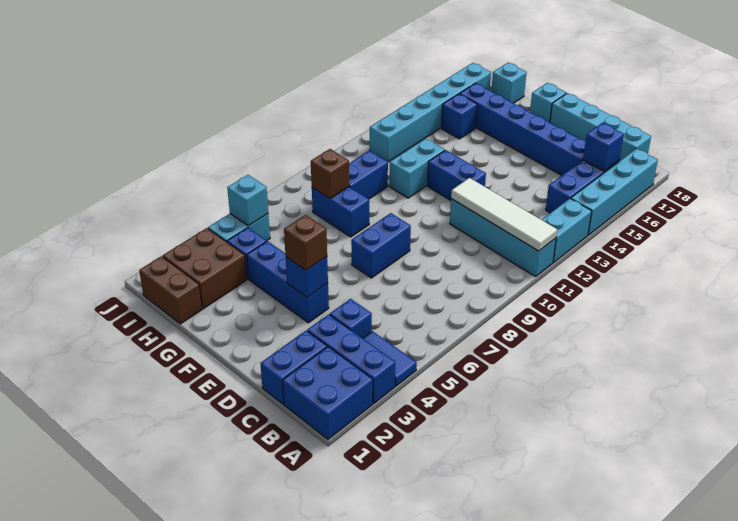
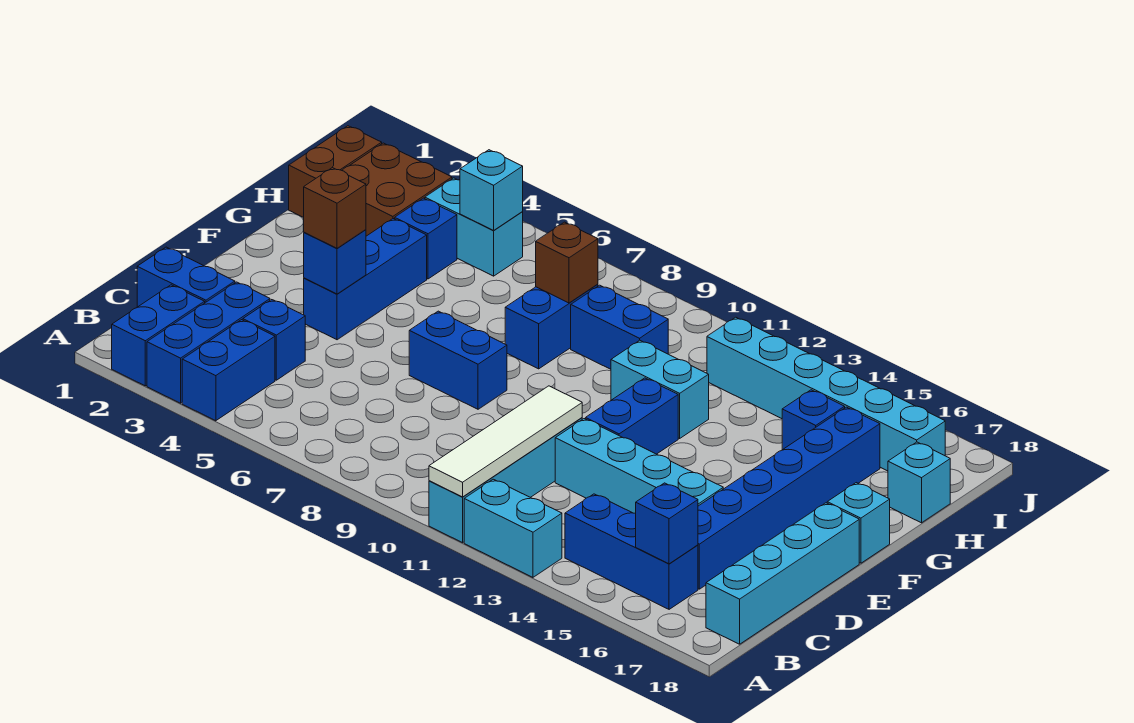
blue 2x2 brick [282,347,373,439] -> blue 1x2 brick [112,285,205,386]
blue 1x2 tile [363,331,417,386] -> blue 1x2 brick [182,320,275,421]
cyan 1x4 brick [571,149,658,235] -> cyan 1x4 brick moved to [555,419,723,513]

